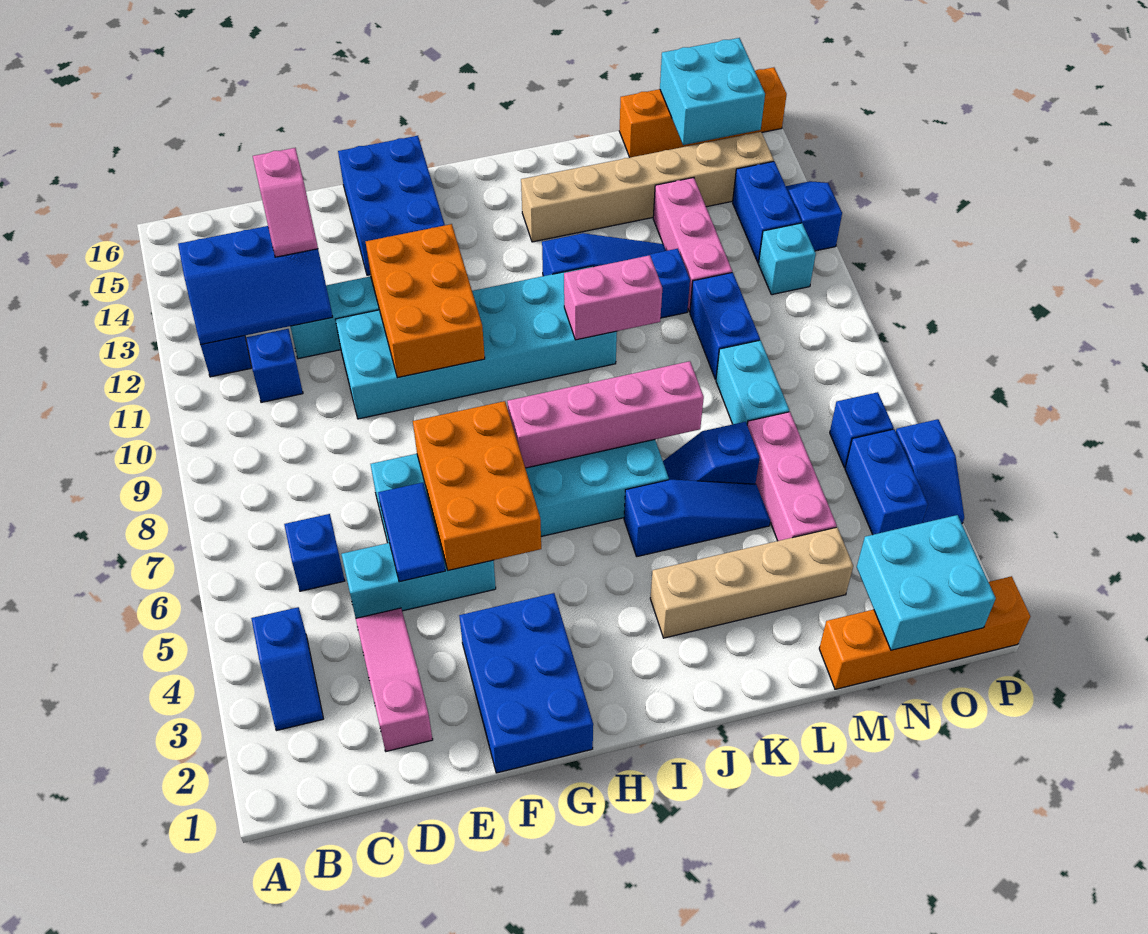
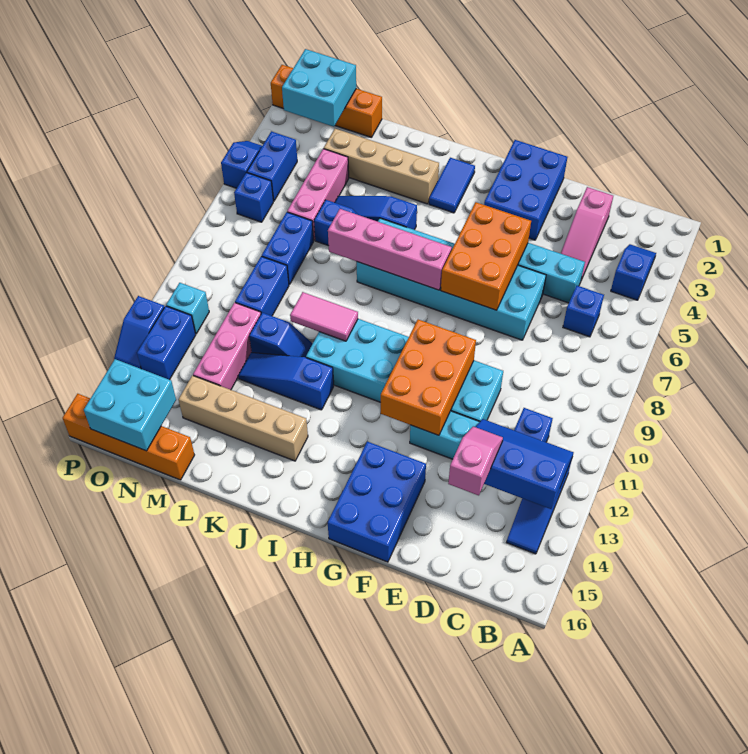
blue 1x2 tile [378,482,445,582] -> blue 1x2 tile moved to [429,158,475,213]
pink 1x2 brick [564,255,662,340] -> pink 1x2 tile [290,292,358,341]
tan 1x6 brick [521,132,774,242] -> tan 1x4 brick [178,375,308,461]
cyan 1x2 brick [716,340,789,424] -> blue 1x2 brick [262,212,314,285]

